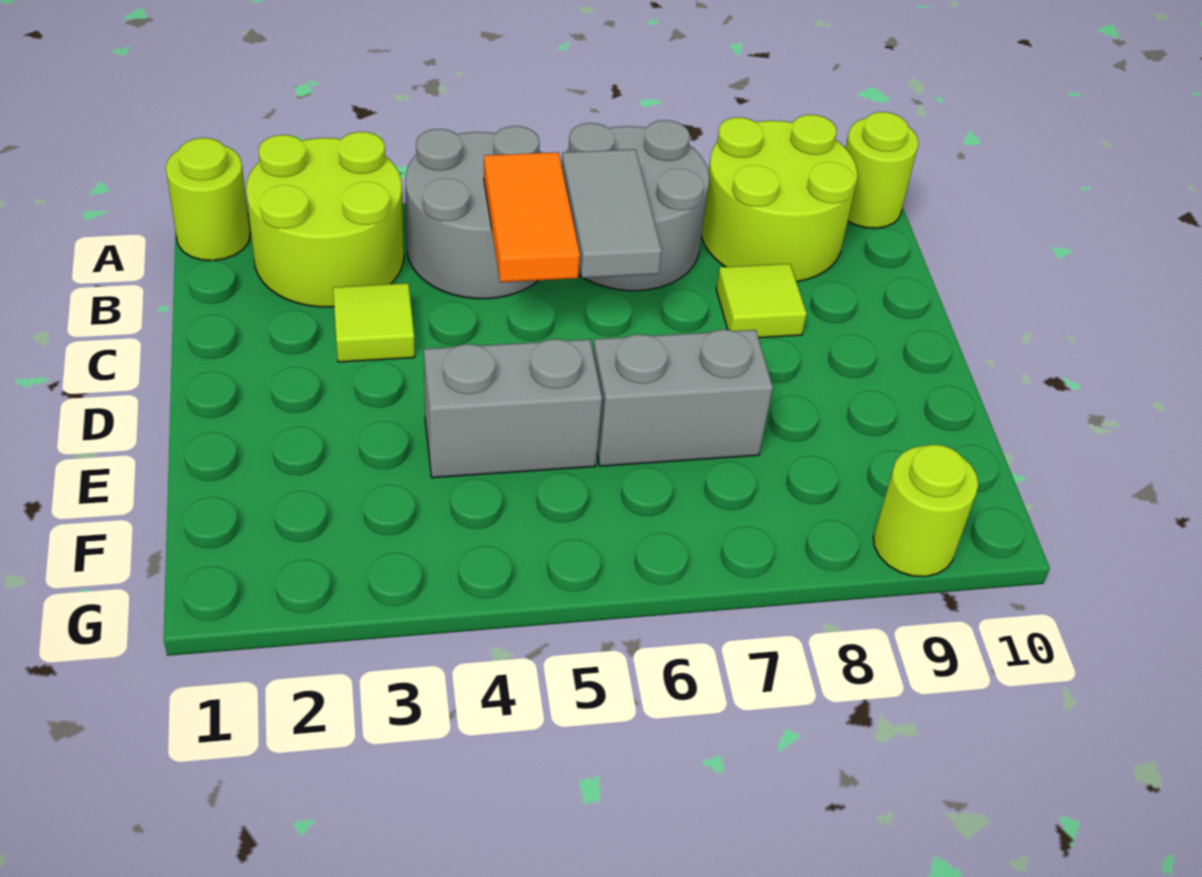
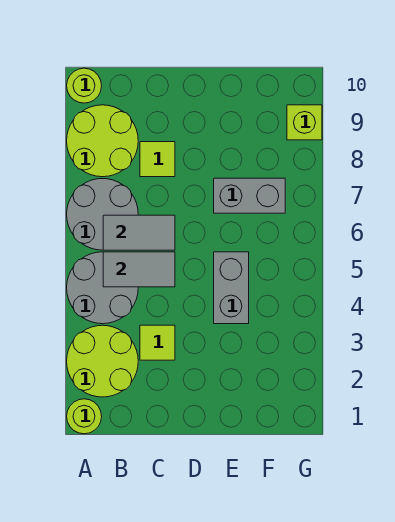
orange 1x2 tile [484,152,580,282] -> grey 1x2 tile [103,252,175,287]
grey 1x2 brick [593,330,773,466] -> grey 1x2 brick turned to [214,178,285,213]
lime 1x1 round brick [873,444,978,577] -> lime 1x1 brick [287,105,322,140]

